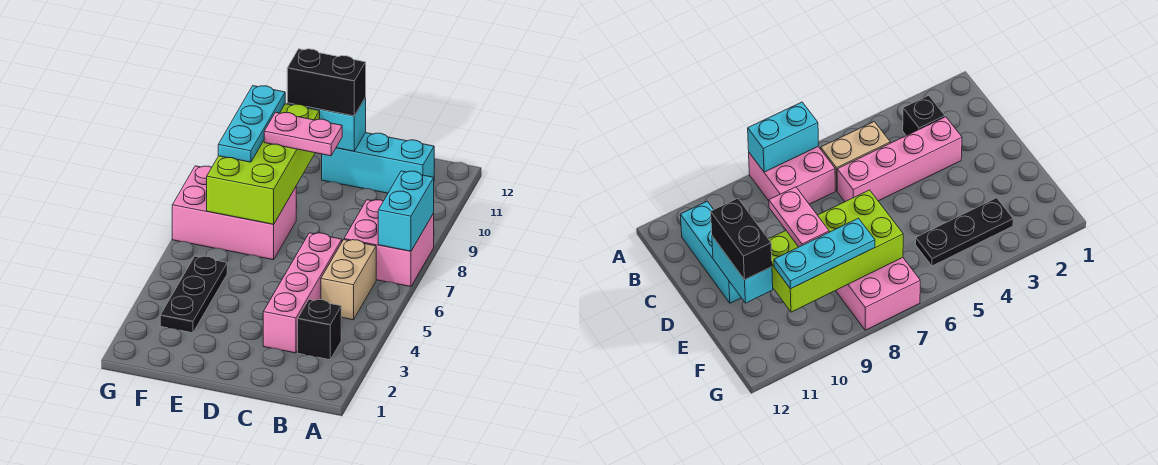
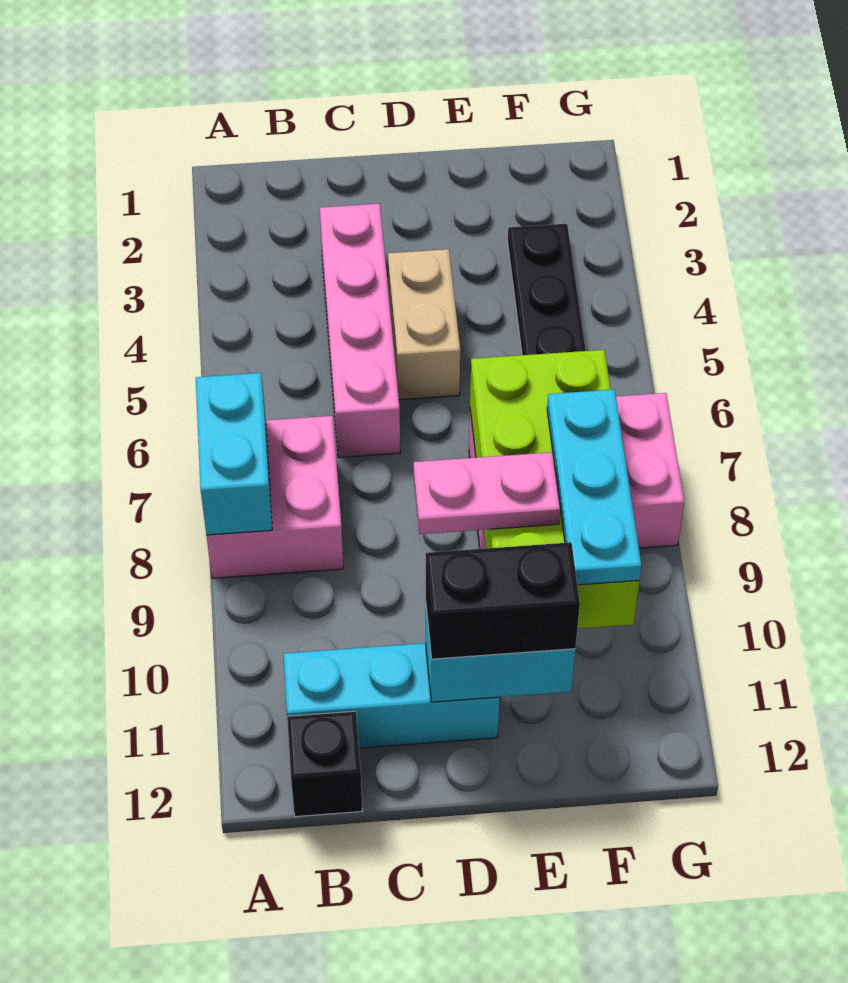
black 1x1 brick [298,300,341,360] -> black 1x1 brick moved to [287,711,362,817]
tan 1x2 brick [321,240,376,320] -> tan 1x2 brick moved to [388,249,460,400]

